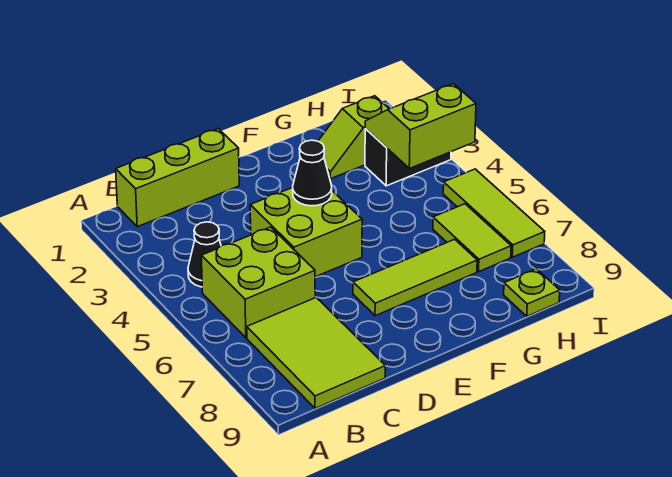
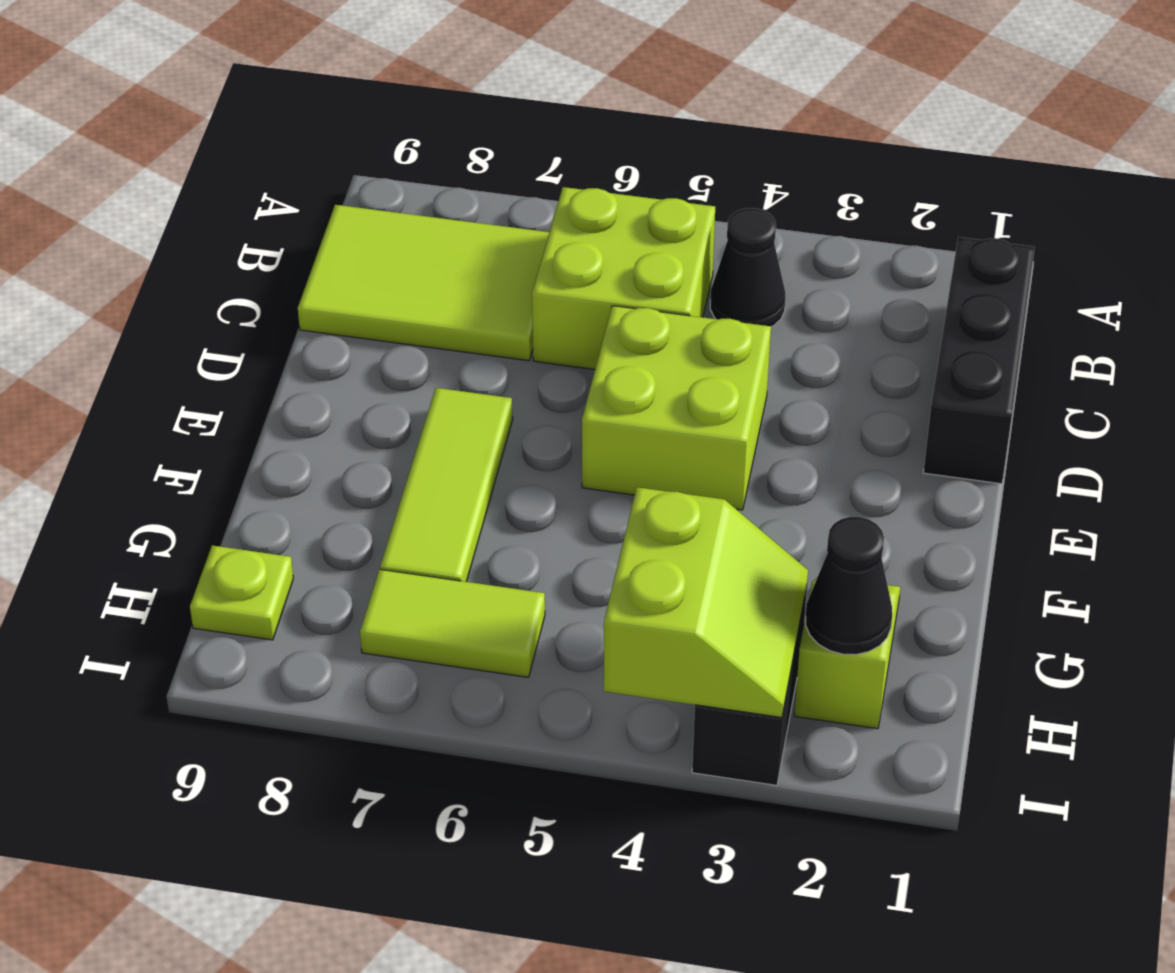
lime 1x3 brick [116,129,239,227] -> black 1x3 brick [923,237,1035,484]
black 1x1 cone [293,140,332,206] -> black 1x1 cone moved to [806,517,892,655]
lime 1x3 tile [443,169,545,257] -> none

